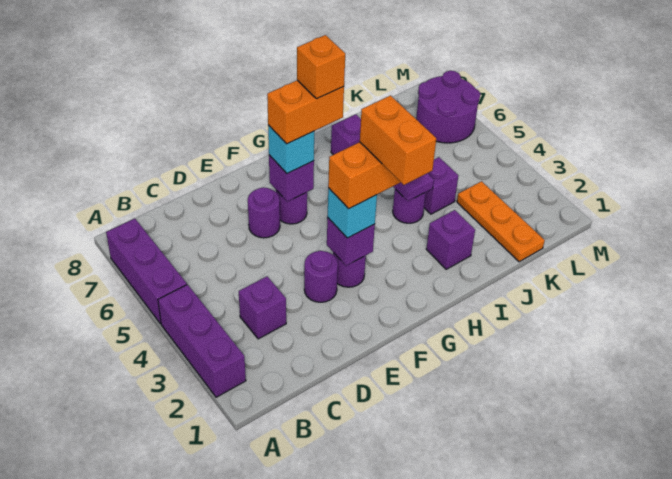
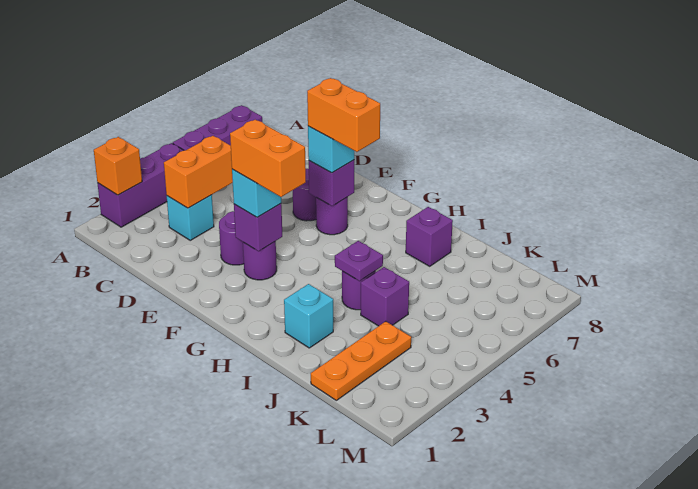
purple 1x1 brick [239,276,286,339] -> cyan 1x1 brick [167,195,214,240]
orange 1x2 brick [360,96,436,185] -> orange 1x2 brick moved to [164,136,233,208]
orange 1x1 brick [297,35,345,99] -> orange 1x1 brick moved to [94,137,142,195]
purple 1x1 brick [426,210,475,269] -> cyan 1x1 brick [284,284,333,348]
purple 2x2 round brick [416,71,480,143] -> none

